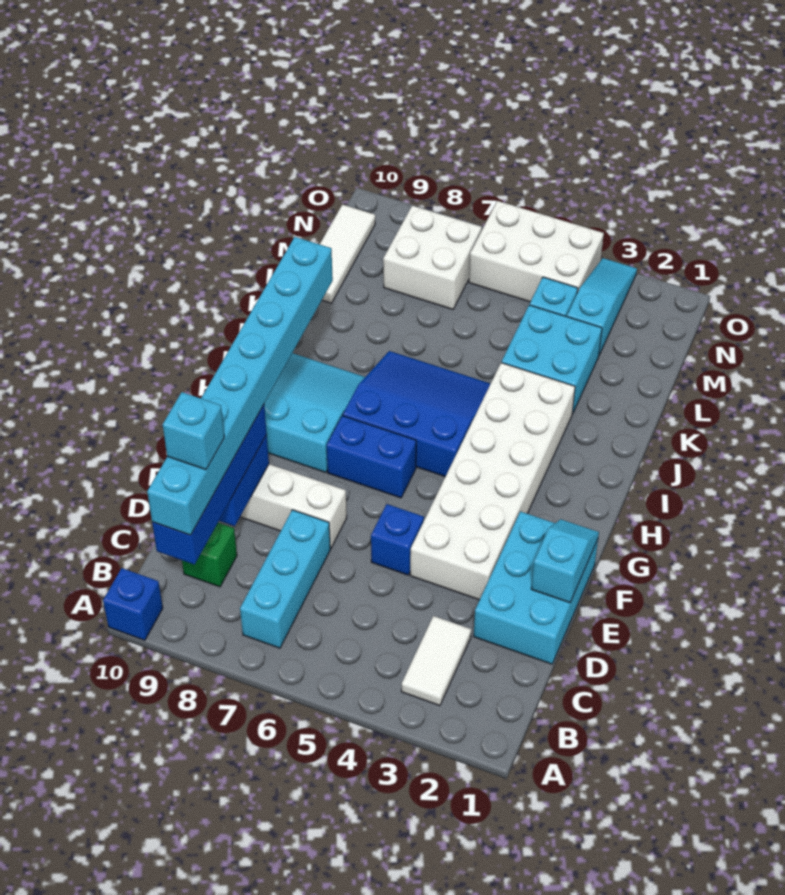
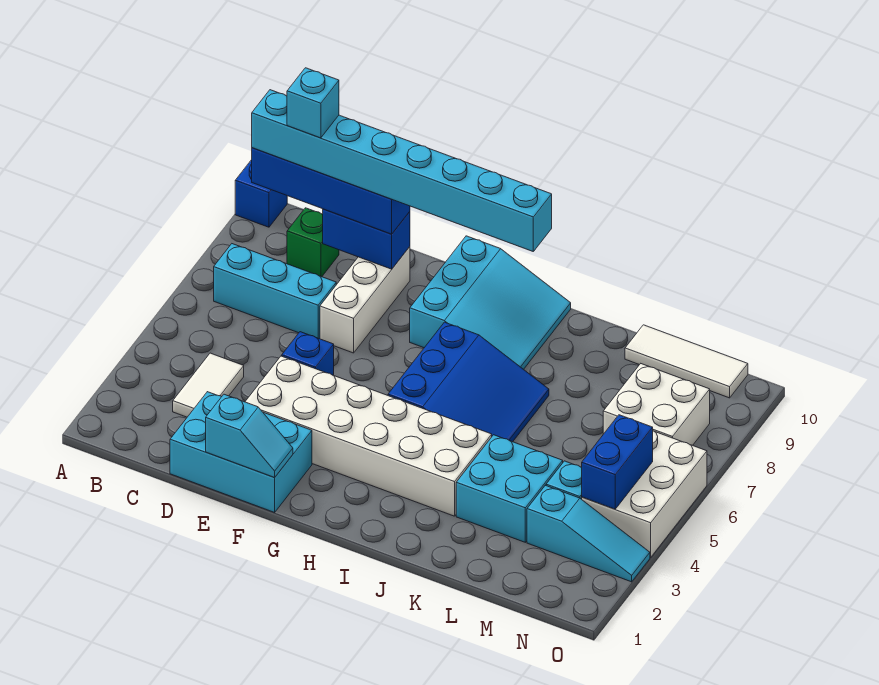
white 1x2 tile [401,616,471,706] -> white 1x2 tile turned to [173,353,244,417]
blue 1x2 brick [327,416,416,498] -> blue 1x2 brick moved to [581,415,653,509]

